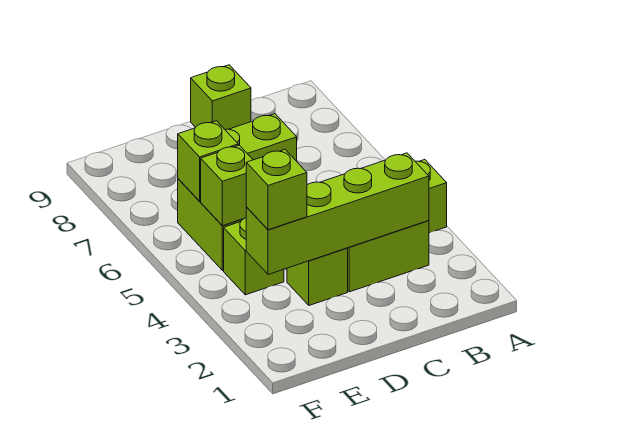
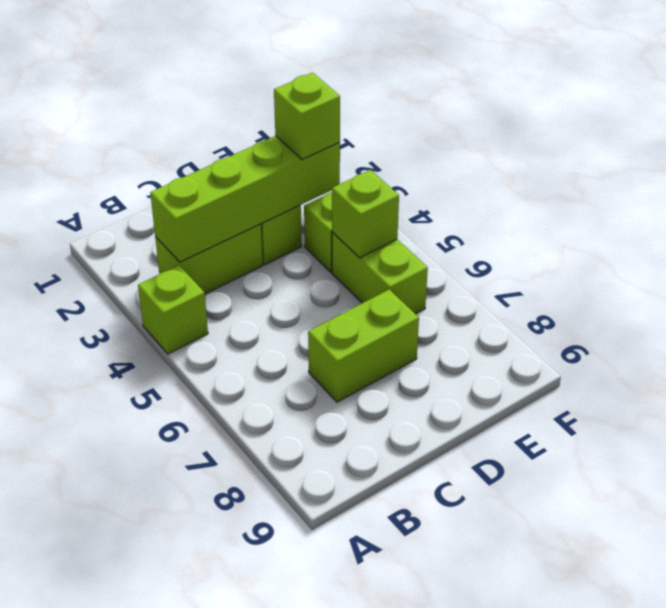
lime 1x1 brick [191,65,251,129] -> none
lime 1x1 brick [178,121,238,201] -> none

